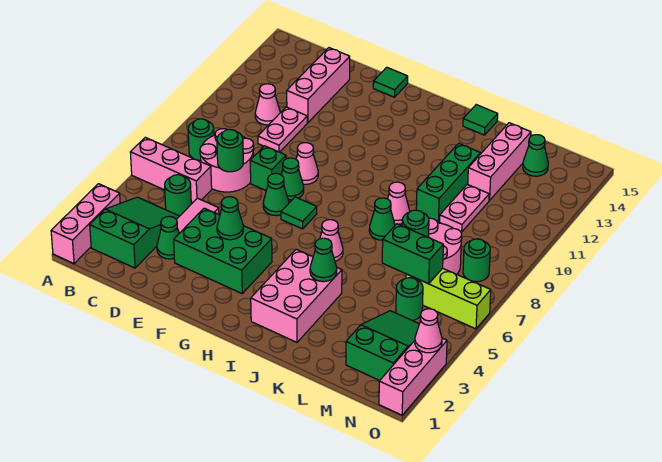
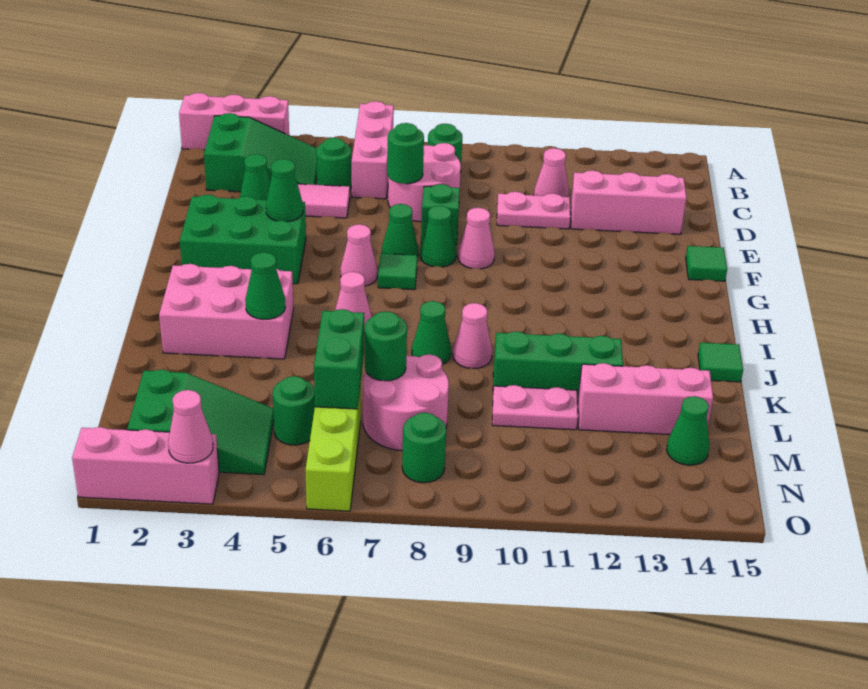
green 2x3 brick [174,208,272,293] -> green 2x3 brick turned to [180,195,306,284]
none -> pink 1x1 cone [341,224,377,286]

